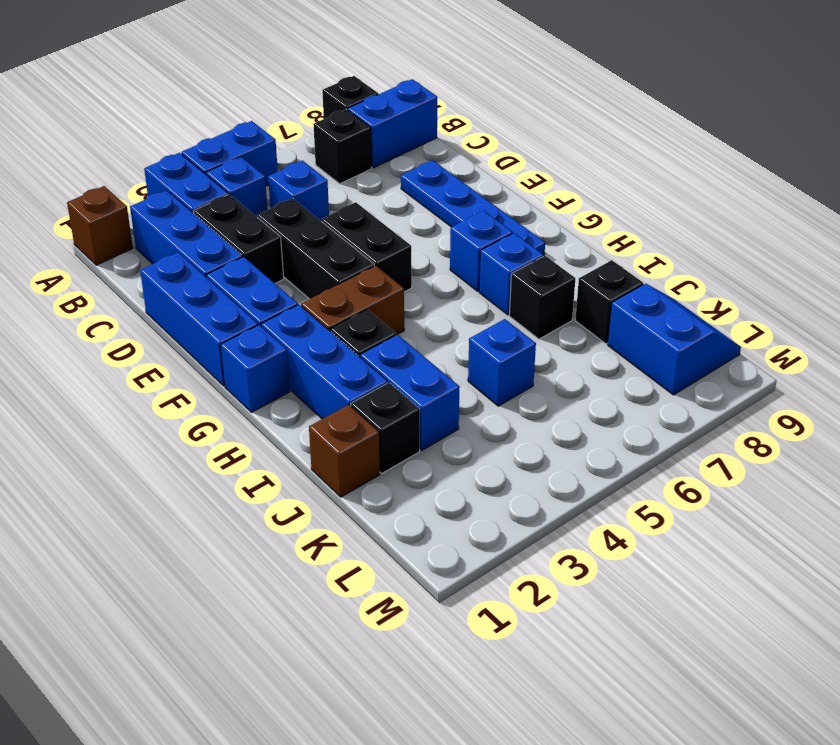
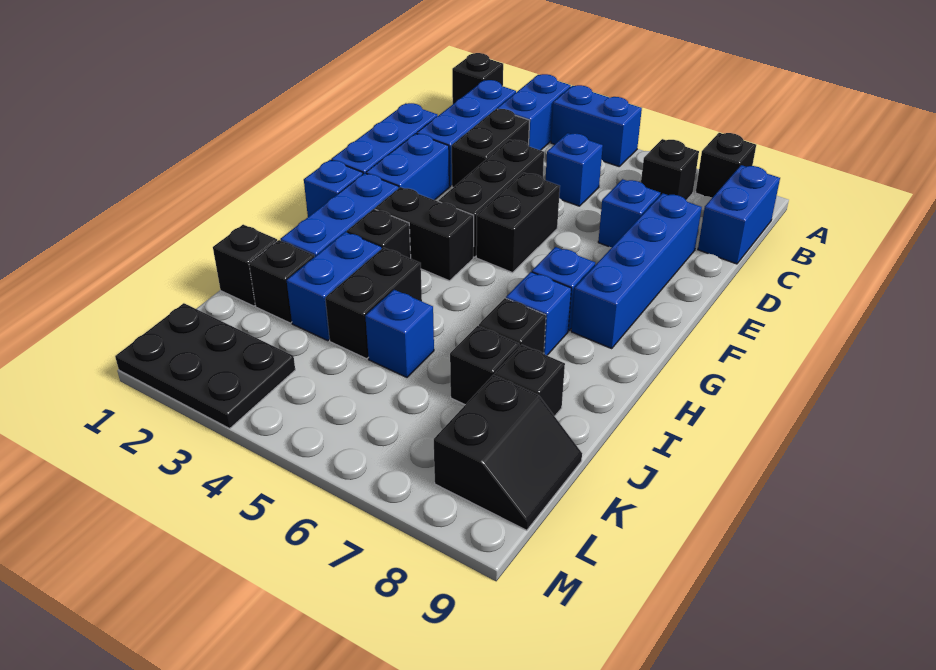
brown 1x1 brick [67,186,133,265] -> black 1x1 brick [452,53,503,104]
blue 1x1 brick [206,157,268,217] -> blue 1x1 brick moved to [598,179,660,247]
blue 1x2 brick [348,79,437,168] -> blue 1x2 brick turned to [698,165,780,264]
blue 1x4 plate [401,160,545,255] -> blue 1x4 brick [571,193,702,348]
brown 1x2 brick [301,266,404,335] -> black 1x2 brick [375,187,474,281]
none -> black 1x2 brick [325,248,422,359]
brown 1x1 brick [309,405,380,497] -> black 1x1 brick [213,225,277,306]
none -> black 1x1 brick [450,326,519,405]
blue 2x2 slope [608,284,741,395] -> black 2x2 slope [434,375,582,530]
none -> black 2x3 plate [115,303,295,428]

